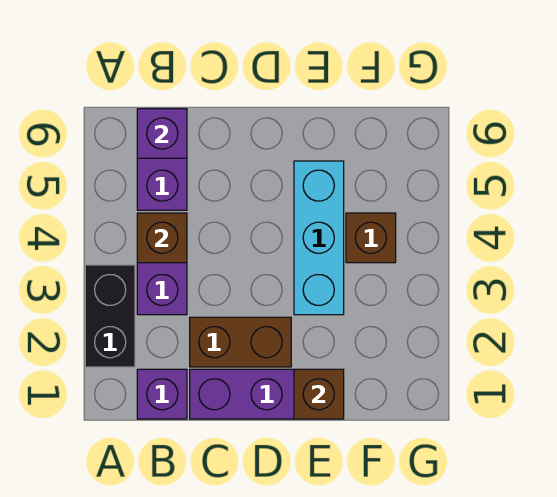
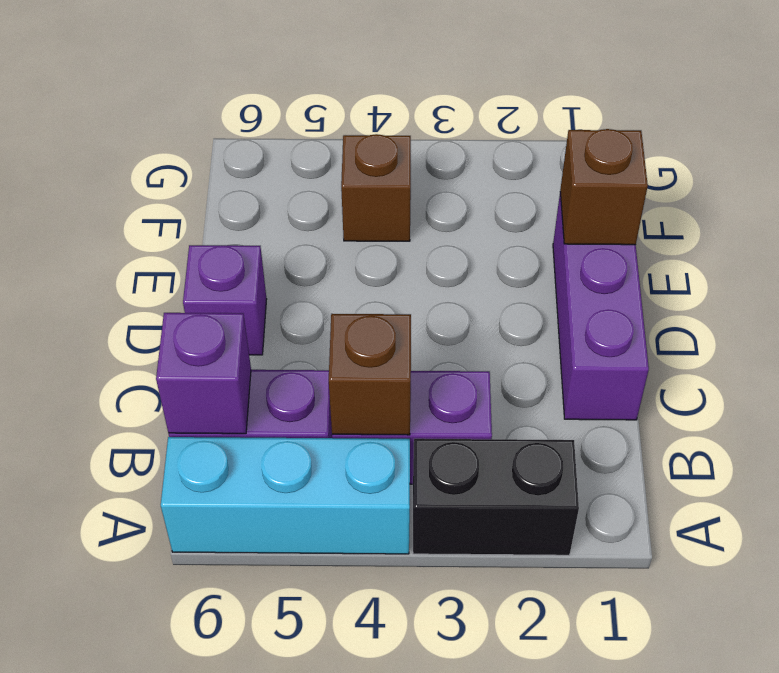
purple 1x1 brick [137,369,187,419] -> purple 1x1 brick moved to [183,245,267,355]
brown 1x2 brick [190,317,291,367] -> none
cyan 1x3 brick [294,161,344,315] -> cyan 1x3 brick moved to [161,437,410,554]

